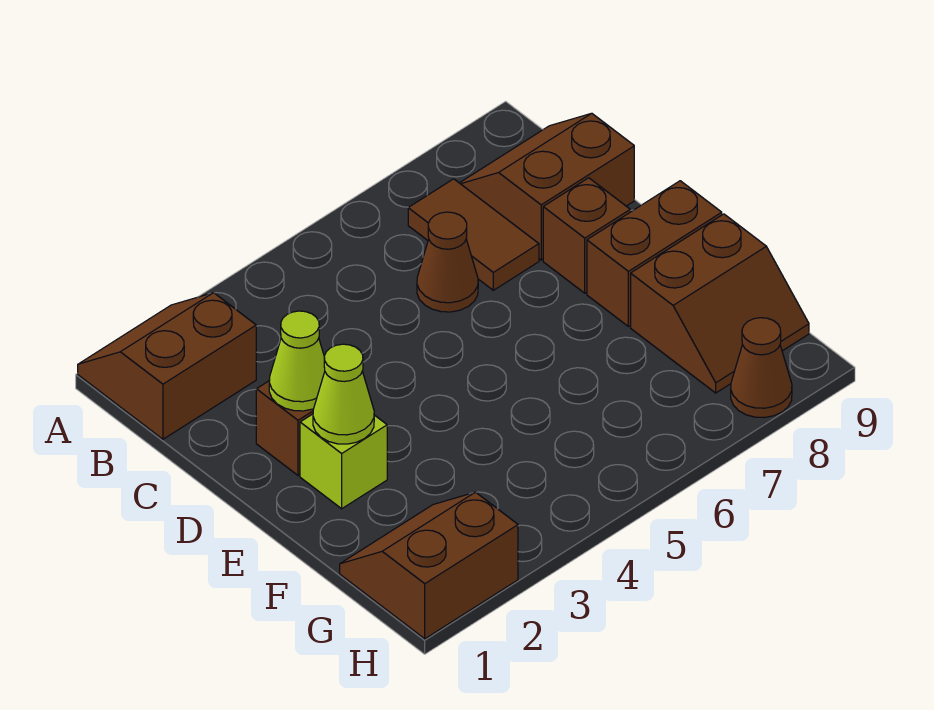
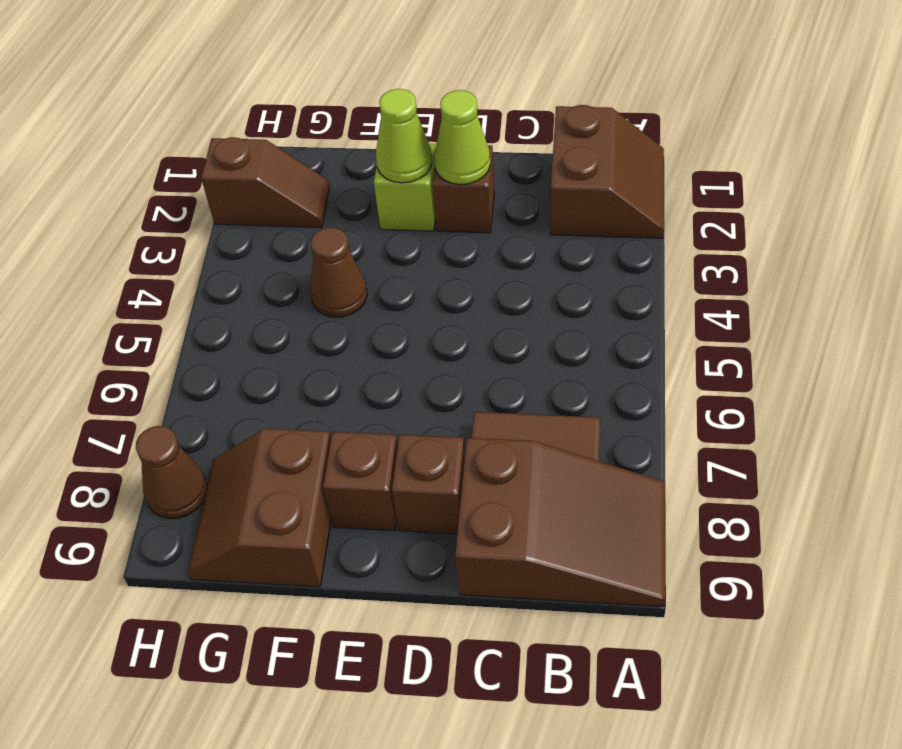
brown 2x2 slope [460,113,634,260] -> brown 2x3 slope [455,438,665,607]
brown 1x1 cone [417,212,478,312] -> brown 1x1 cone moved to [310,227,367,317]
brown 1x2 brick [587,181,722,326] -> brown 1x1 brick [323,432,398,531]
brown 2x2 slope [340,492,518,639] -> brown 1x2 slope [201,137,329,228]

